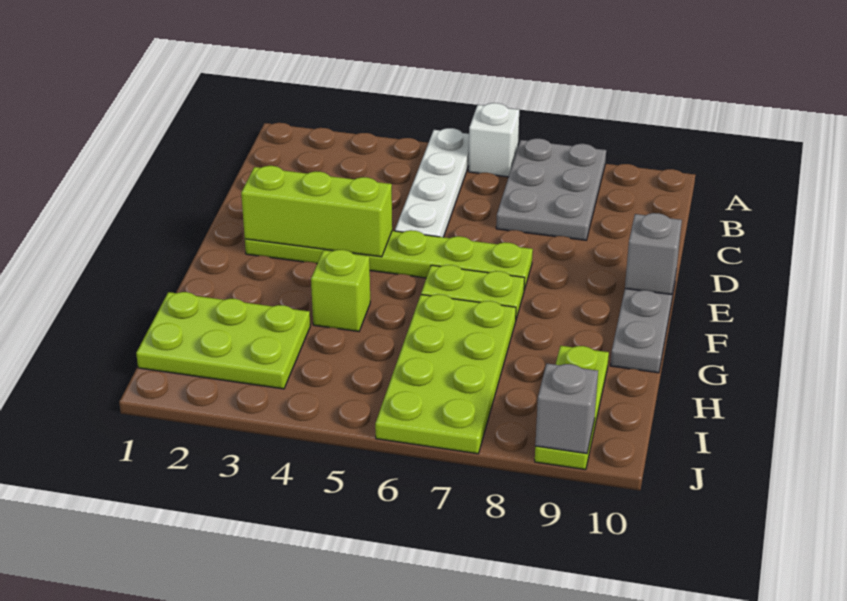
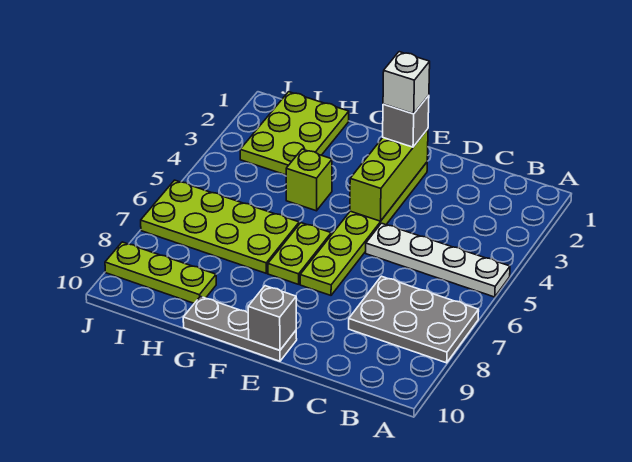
white 1x1 brick [469,103,519,177] -> white 1x1 brick moved to [383,52,430,114]
grey 1x1 brick [535,364,598,454] -> grey 1x1 brick moved to [383,95,429,147]

